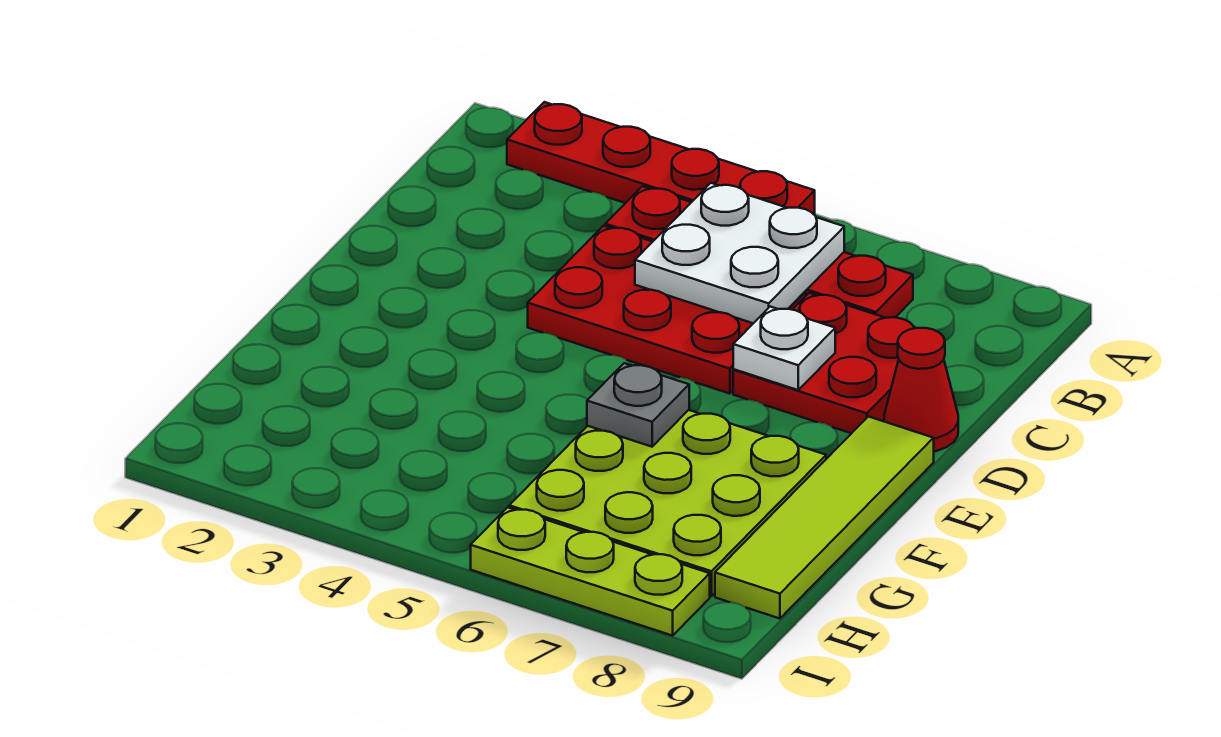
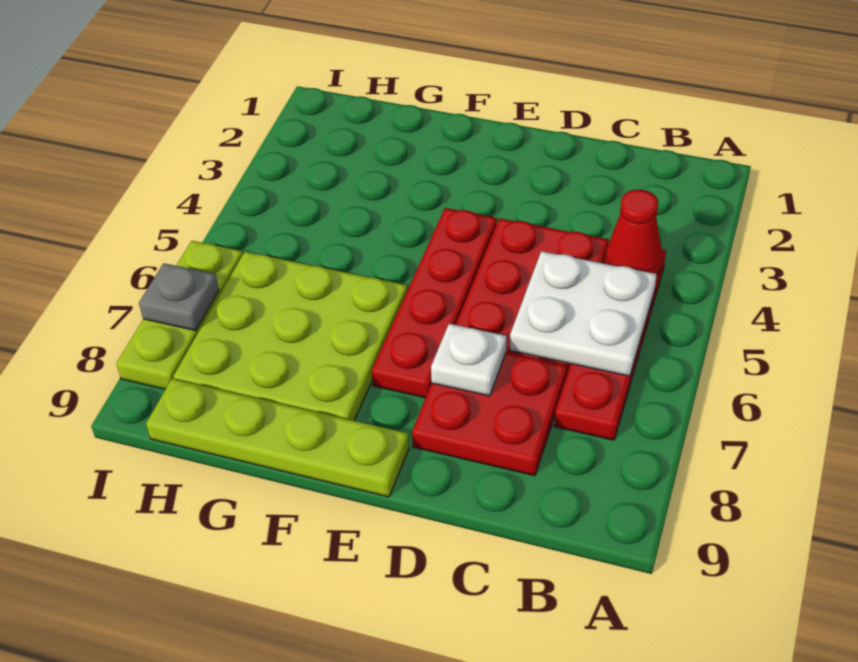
red 1x4 plate [507,102,815,215] -> red 1x4 plate moved to [372,208,497,398]
red 1x1 cone [884,328,958,451] -> red 1x1 cone moved to [605,190,662,275]
lime 1x4 tile [715,417,934,619] -> lime 1x4 plate [146,379,409,497]
grey 1x1 plate [587,363,689,447] -> grey 1x1 plate moved to [139,263,219,331]

